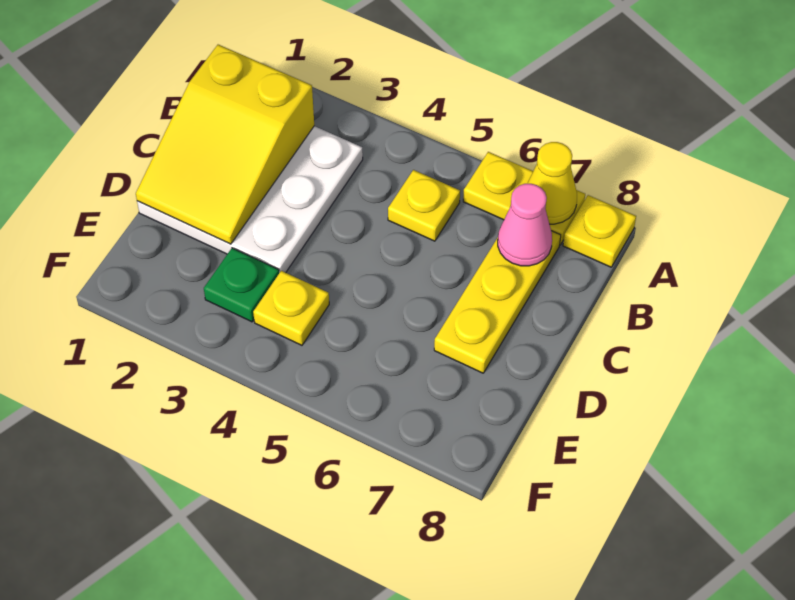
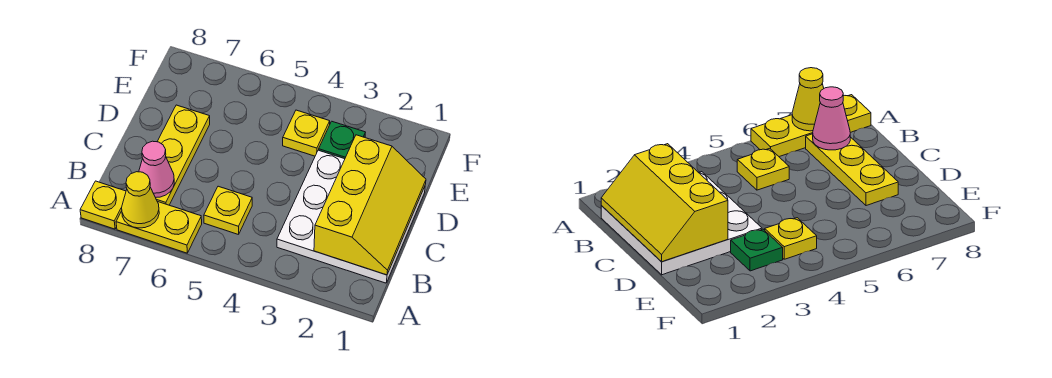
yellow 2x3 slope [136,45,314,244] -> yellow 2x3 slope turned to [314,135,426,275]

